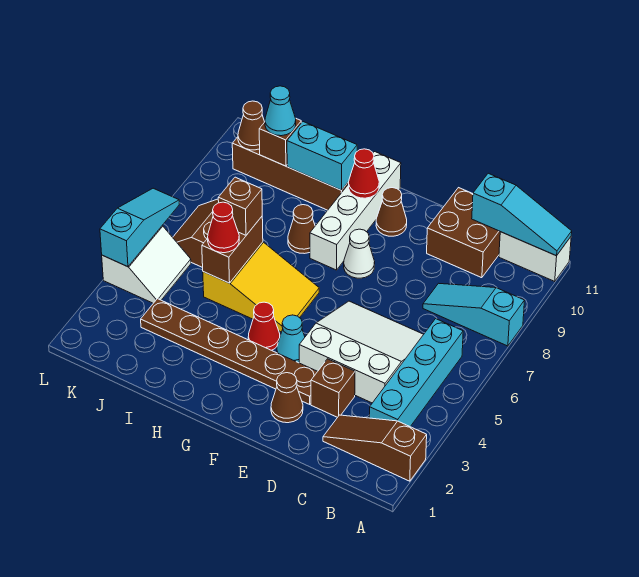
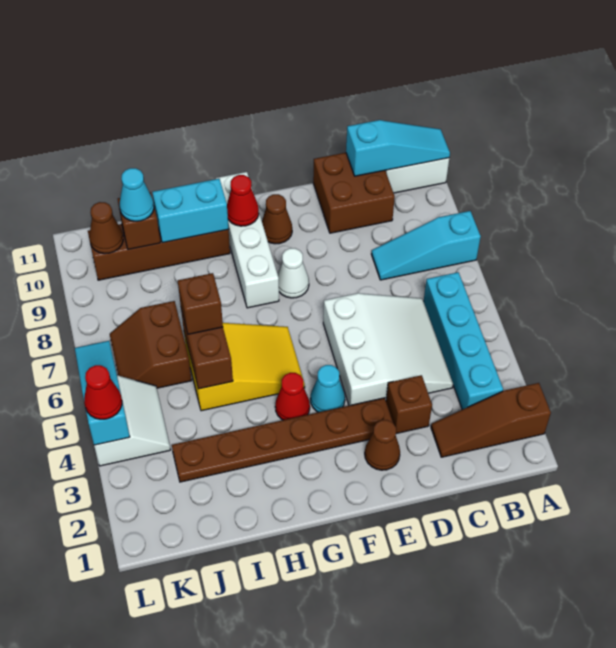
white 3x3 slope [299,301,424,403] -> white 3x3 slope turned to [323,293,453,406]
brown 1x1 cone [288,205,315,254] -> none
red 1x1 cone [208,202,239,253] -> red 1x1 cone moved to [84,365,122,419]

